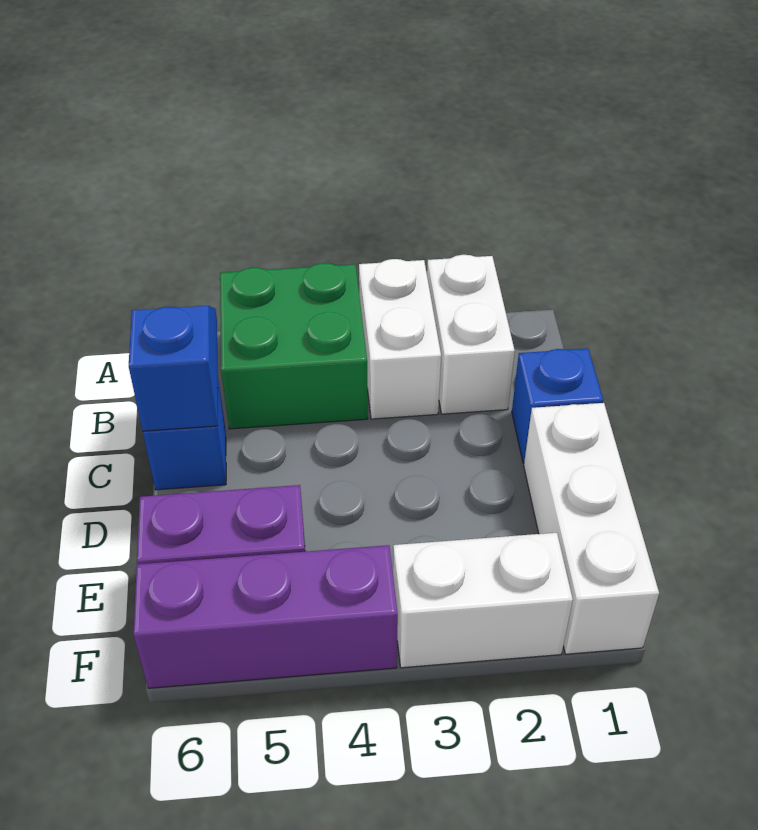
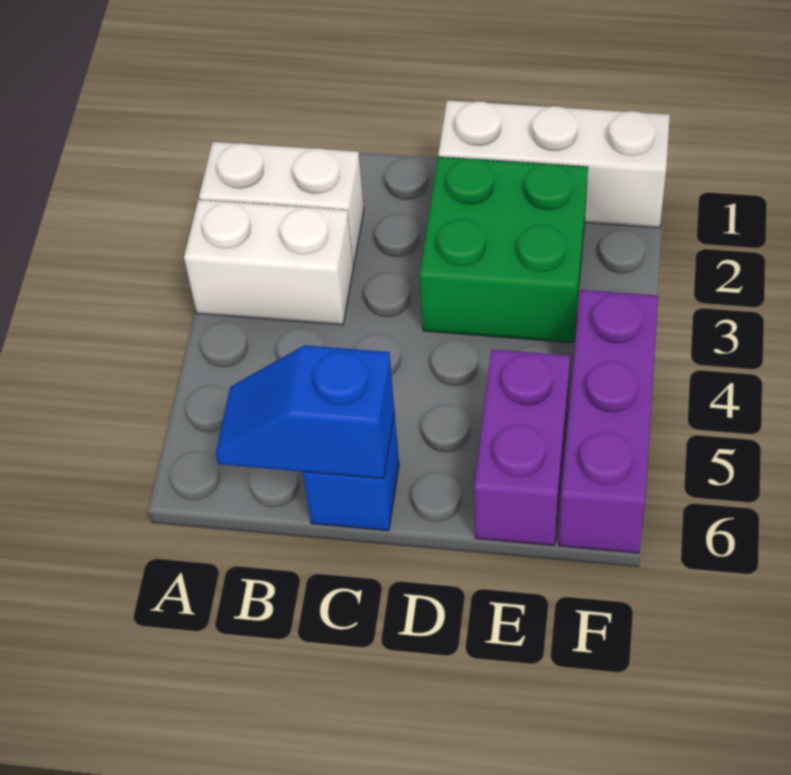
green 2x2 brick [220,263,368,429] -> green 2x2 brick moved to [420,157,588,343]
blue 1x1 brick [512,348,603,463] -> none
white 1x2 brick [393,533,573,668] -> none

